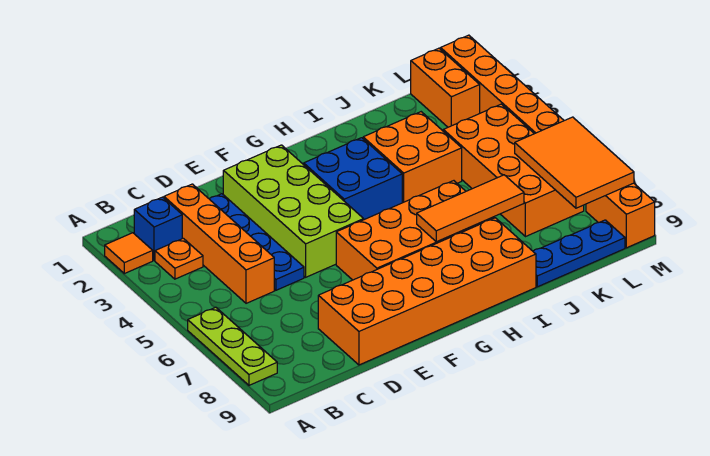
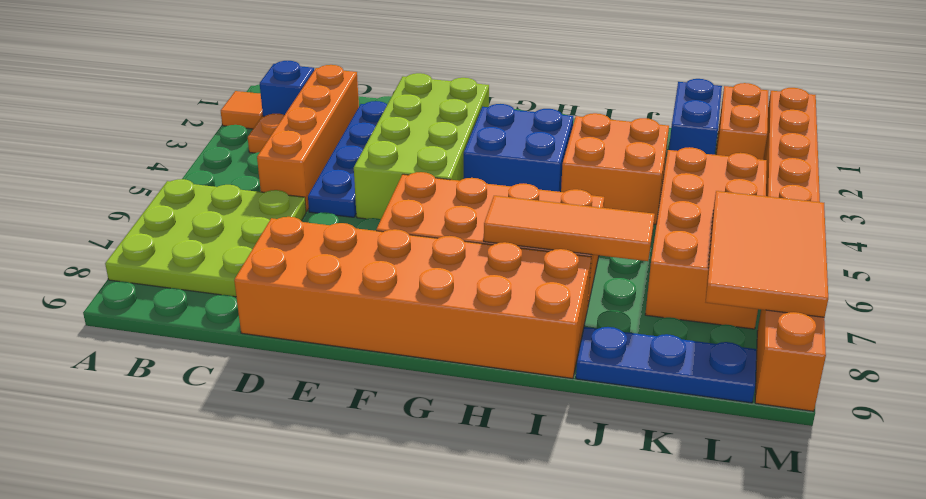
lime 1x3 plate [188,307,277,385] -> lime 3x3 plate [105,179,306,297]
none -> blue 1x2 brick [669,79,722,155]

